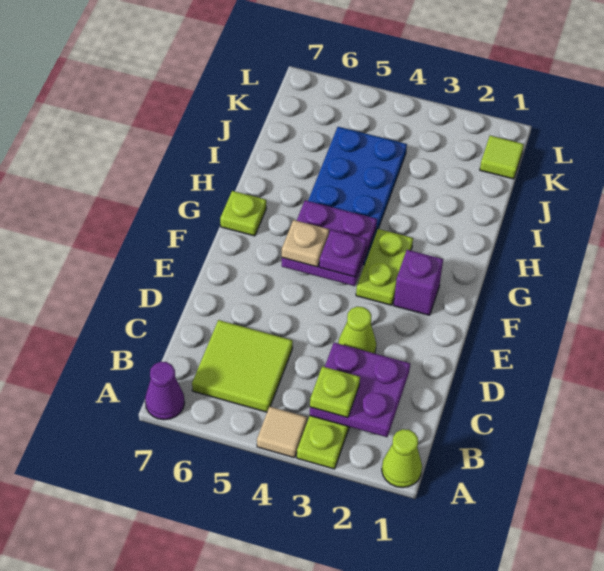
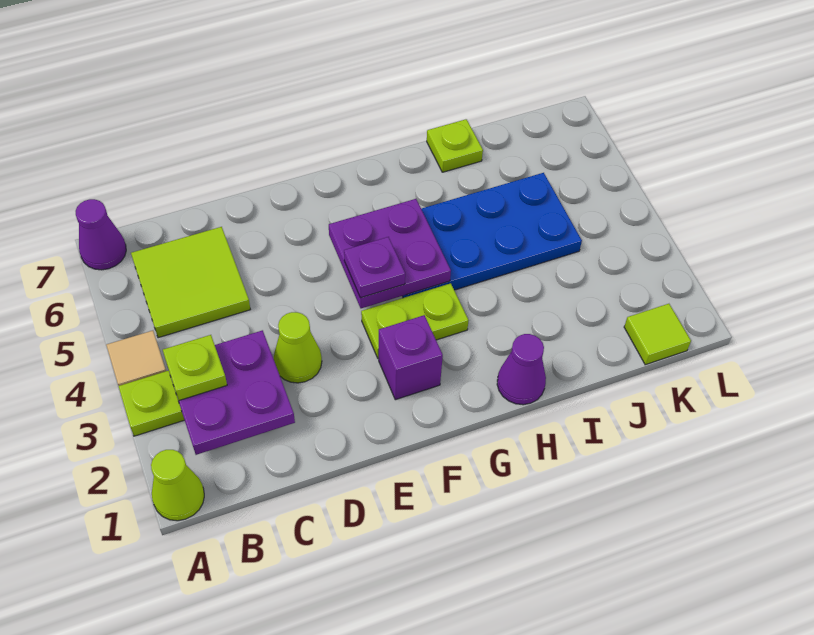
tan 1x1 plate [282,220,329,267] -> none
lime 1x1 plate [220,191,266,236] -> lime 1x1 plate moved to [427,119,483,172]
none -> purple 1x1 cone [497,334,546,405]

